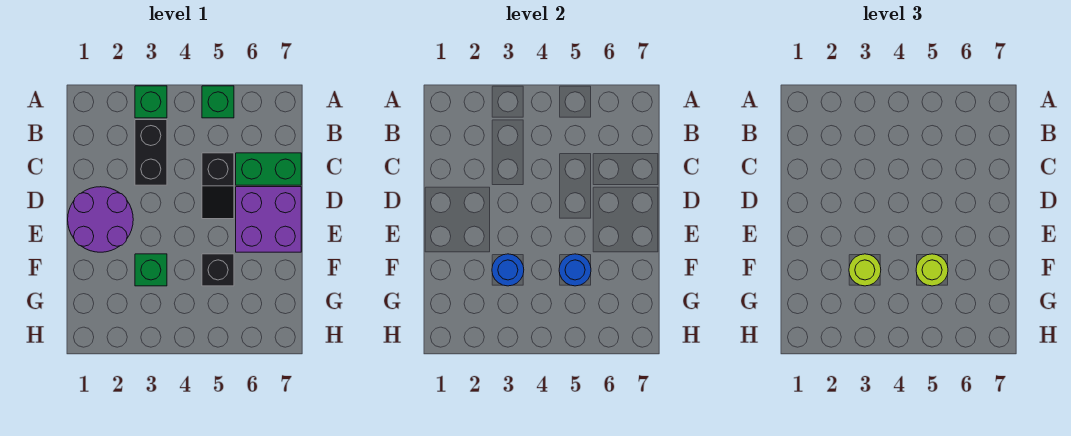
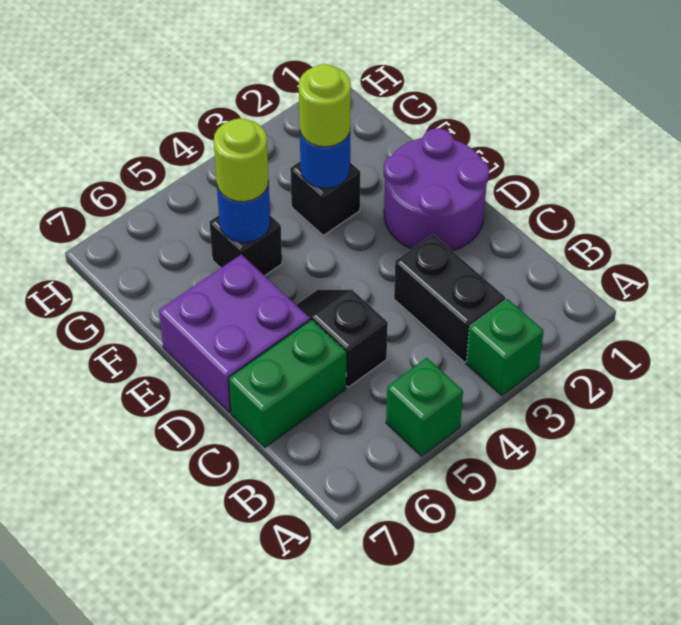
green 1x1 brick [135,254,167,286] -> black 1x1 brick [290,162,360,235]

